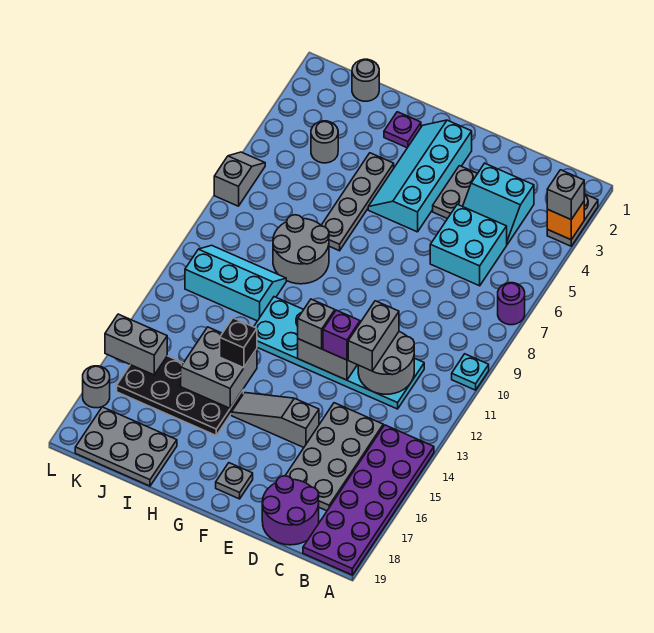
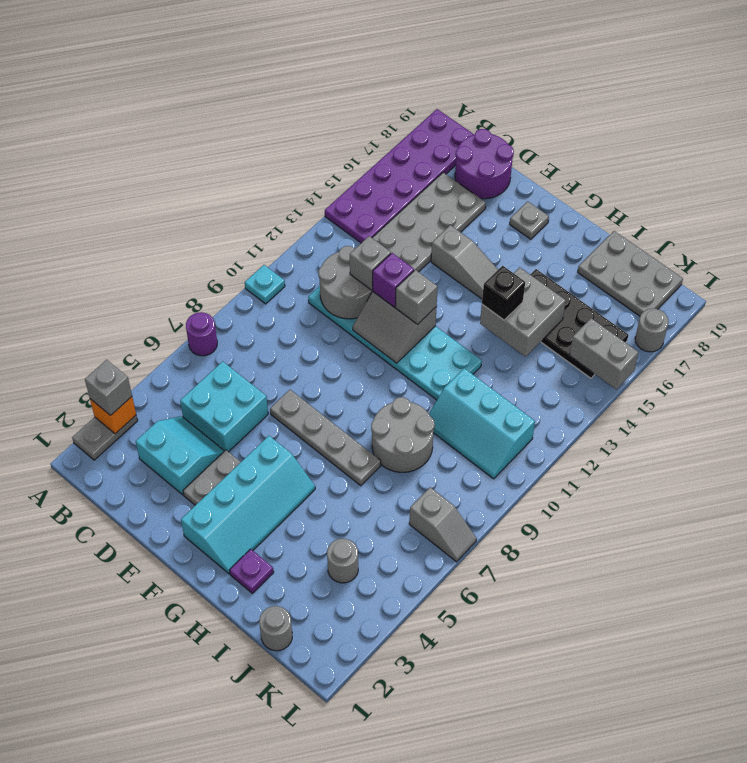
grey 1x2 brick [348,301,399,371] -> grey 1x1 brick [350,236,391,290]
grey 1x4 plate [321,153,394,251] -> grey 1x4 plate turned to [270,390,381,486]
grey 1x2 slope [214,152,265,206] -> grey 1x2 slope turned to [409,487,477,562]

